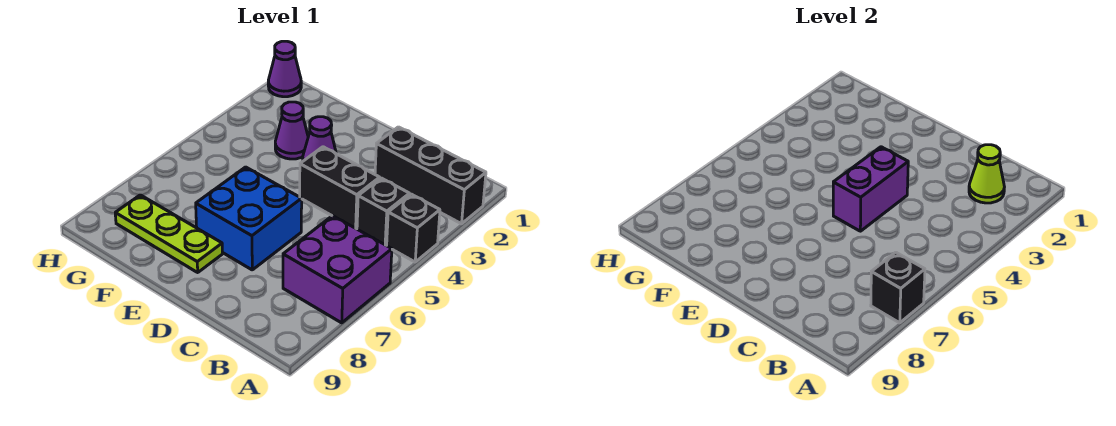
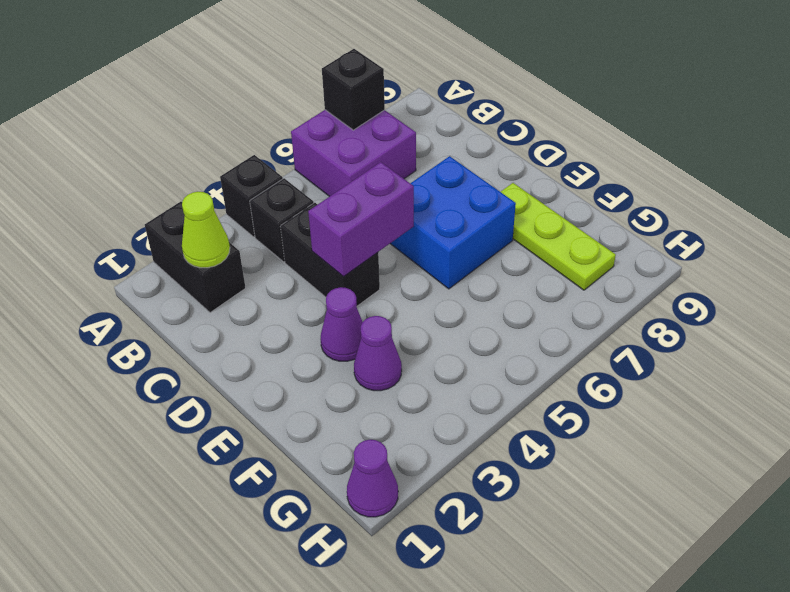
black 1x3 brick [375,127,486,224] -> black 1x2 brick [145,202,246,313]

